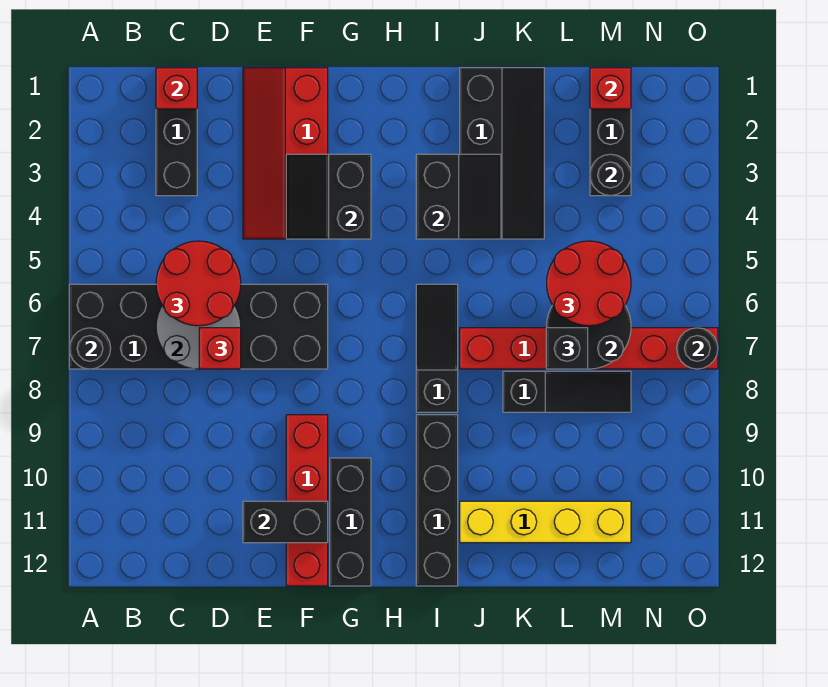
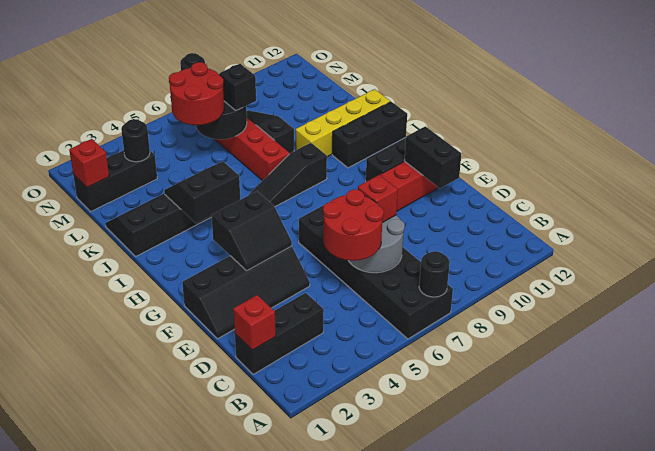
red 2x4 slope [243,68,328,239] -> black 2x4 slope [182,246,310,339]
black 1x4 brick [416,415,458,586] -> black 1x3 brick [332,102,407,168]
yellow 1x4 brick [460,501,631,543] -> yellow 1x4 brick turned to [296,89,390,157]

